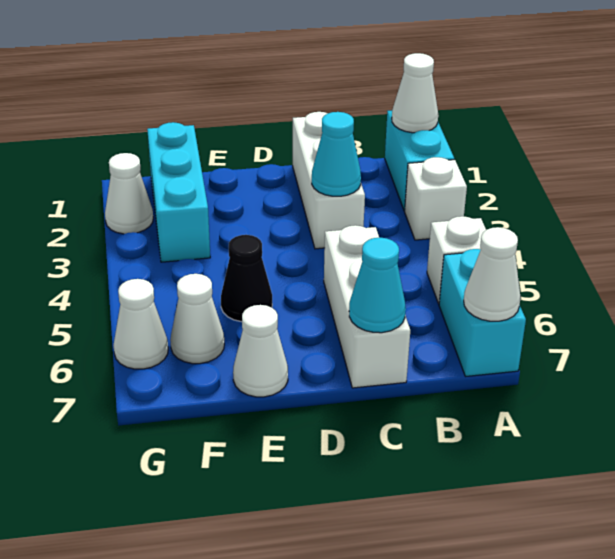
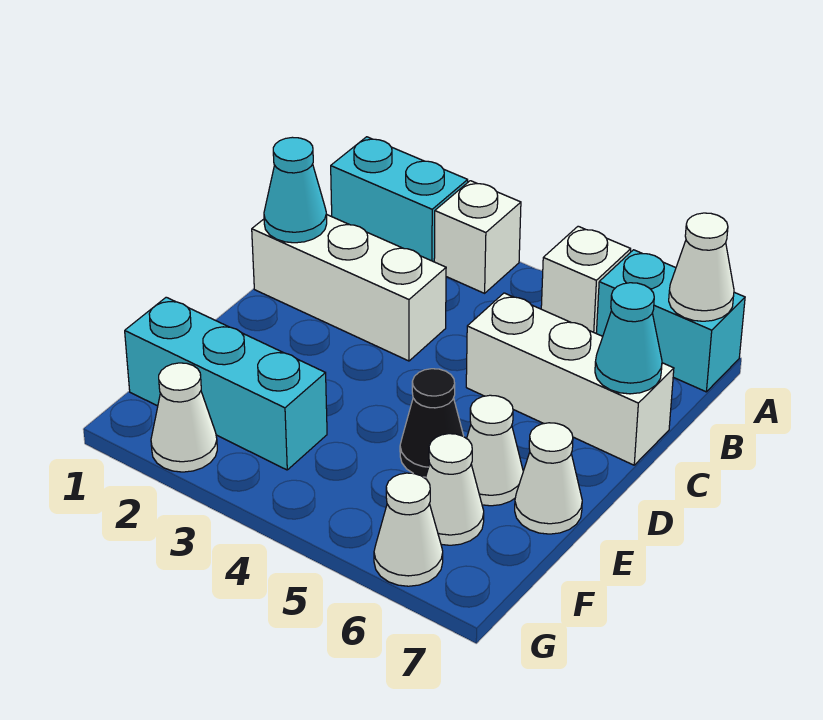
white 1x1 cone [392,53,438,133] -> white 1x1 cone moved to [467,395,523,506]
cyan 1x1 cone [312,112,361,196] -> cyan 1x1 cone moved to [264,137,327,243]

